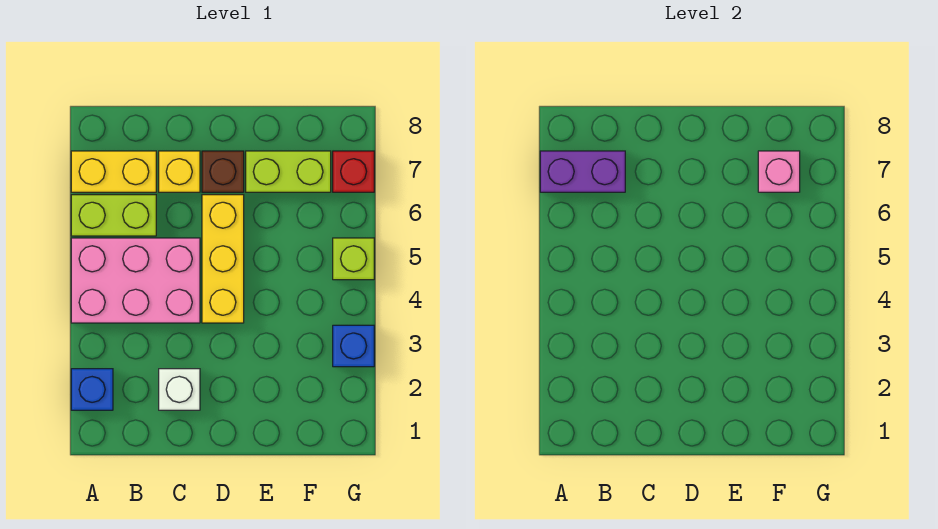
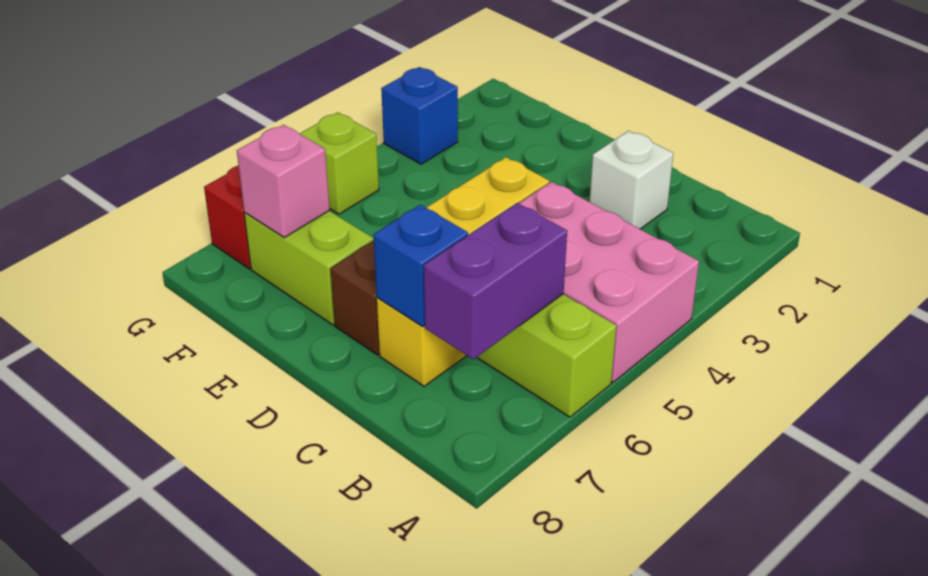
blue 1x1 brick [71,369,113,410] -> blue 1x1 brick moved to [373,205,468,327]
yellow 1x2 brick [71,151,156,192] -> none
purple 1x2 brick [540,151,625,192] -> purple 1x2 brick turned to [424,203,567,359]

